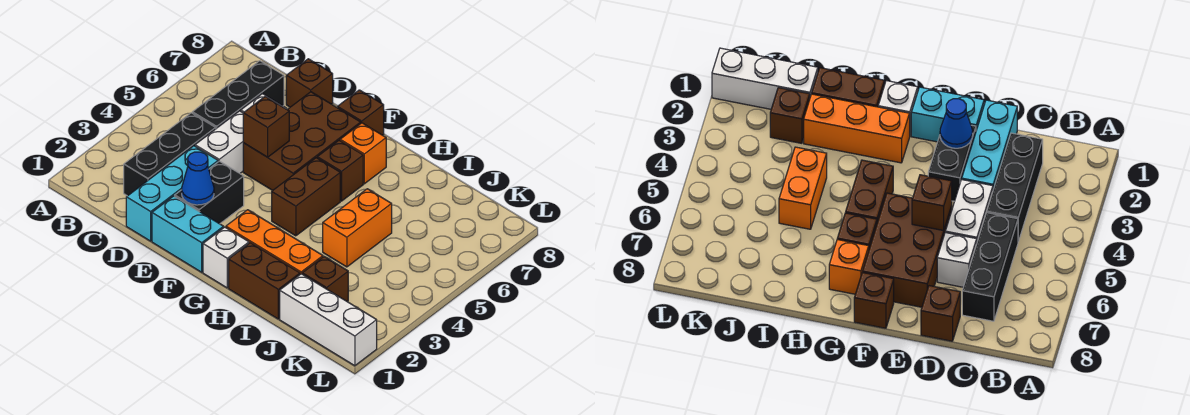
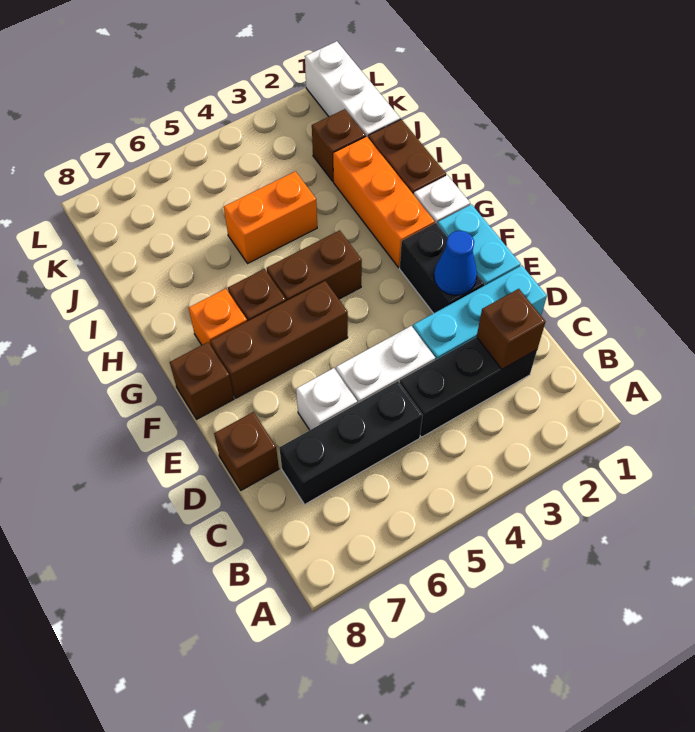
black 1x2 brick [175,161,244,224] -> black 1x2 brick turned to [400,223,484,313]
brown 2x3 brick [243,92,361,190] -> brown 1x3 brick [210,281,348,398]
brown 1x1 brick [243,96,289,157] -> brown 1x1 brick moved to [477,289,545,369]

